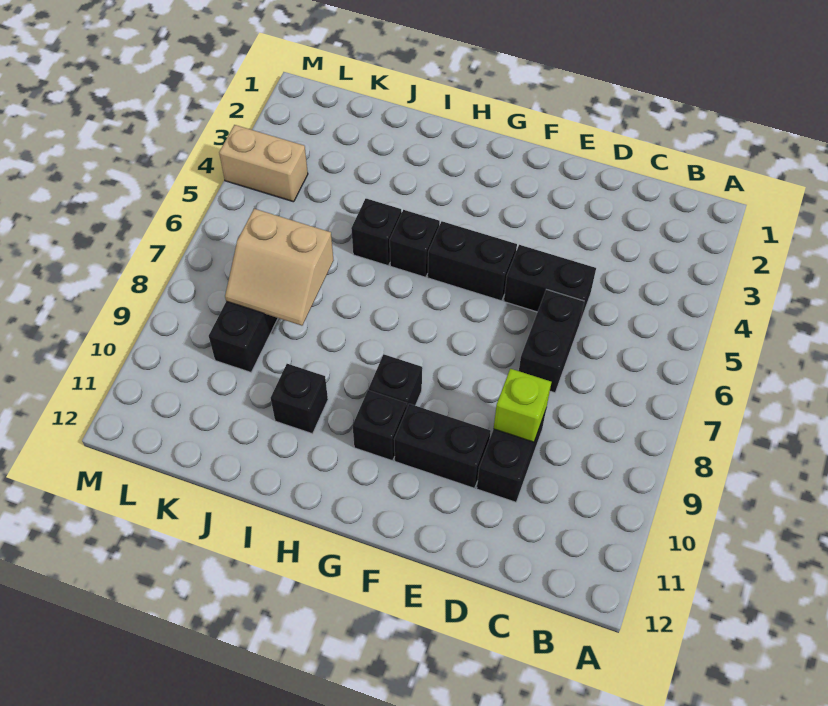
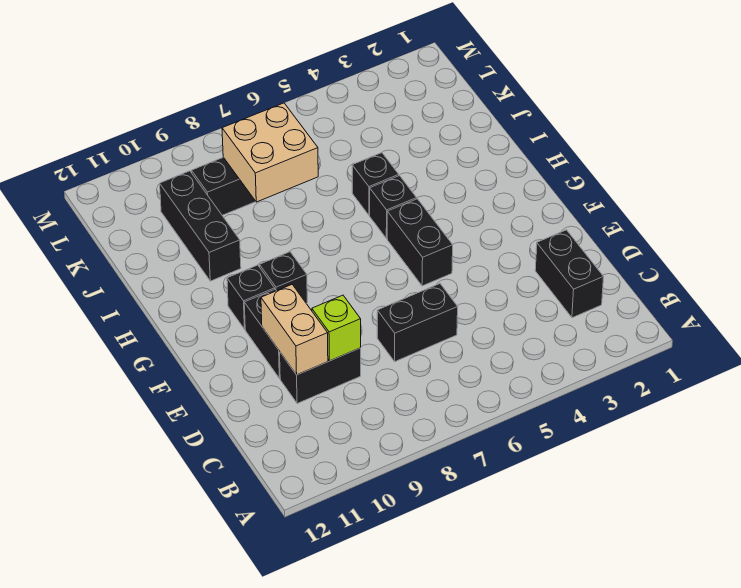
black 1x2 brick [504,245,596,325] -> black 1x2 brick moved to [535,230,604,318]
black 1x1 brick [271,364,328,434] -> black 1x3 brick [160,171,241,281]
tan 2x2 slope [225,209,334,326] -> tan 2x2 brick [222,103,318,202]
tan 1x2 brick [219,125,308,202] -> tan 1x2 brick moved to [261,285,328,375]

